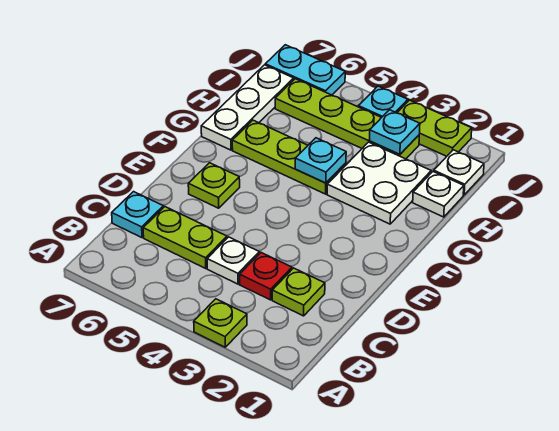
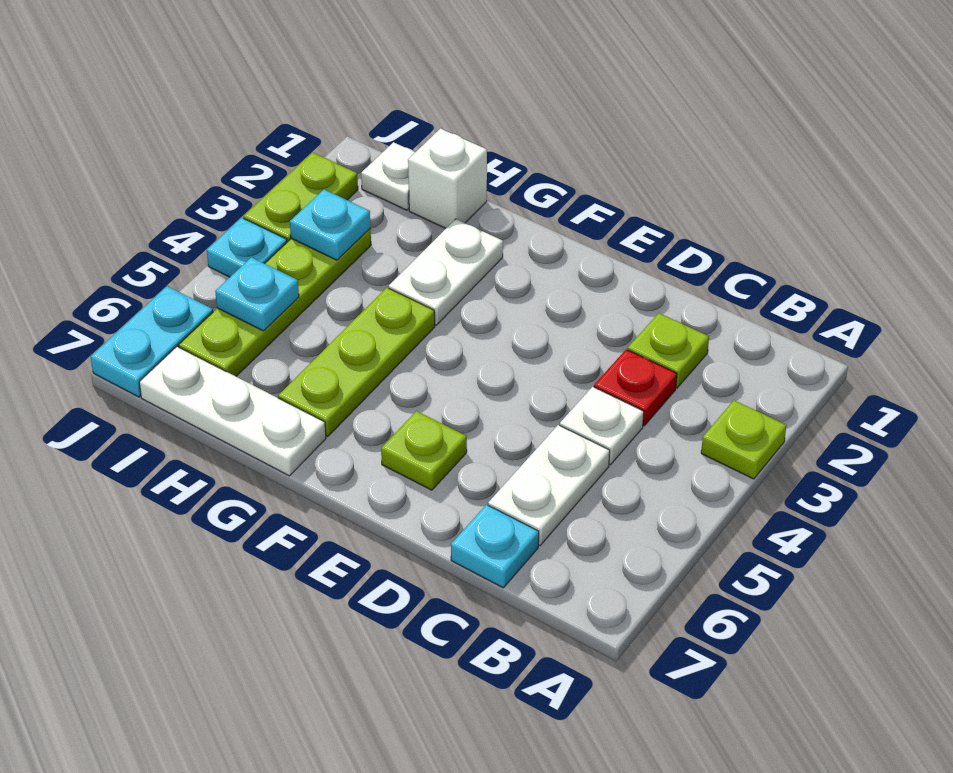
lime 1x2 plate [143,207,227,268] -> white 1x2 plate [488,425,610,546]
white 2x2 plate [327,142,431,224] -> white 1x2 plate [389,219,503,325]
cyan 1x1 plate [295,138,346,183] -> cyan 1x1 plate moved to [215,257,299,331]
white 1x1 plate [413,171,464,217] -> white 1x1 brick [408,129,487,228]

